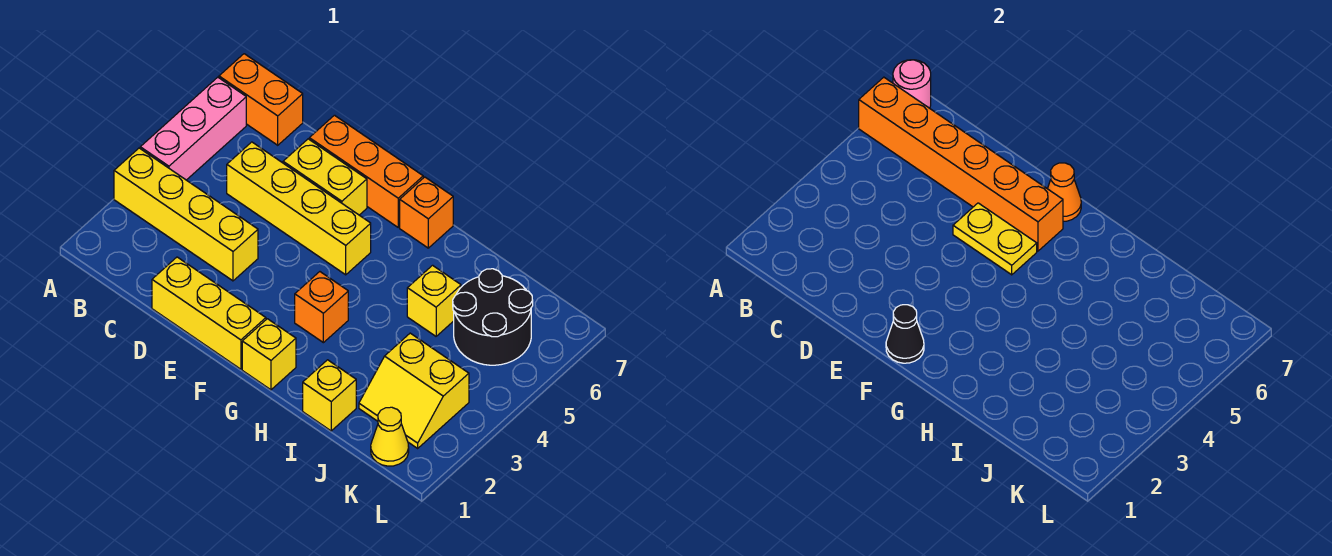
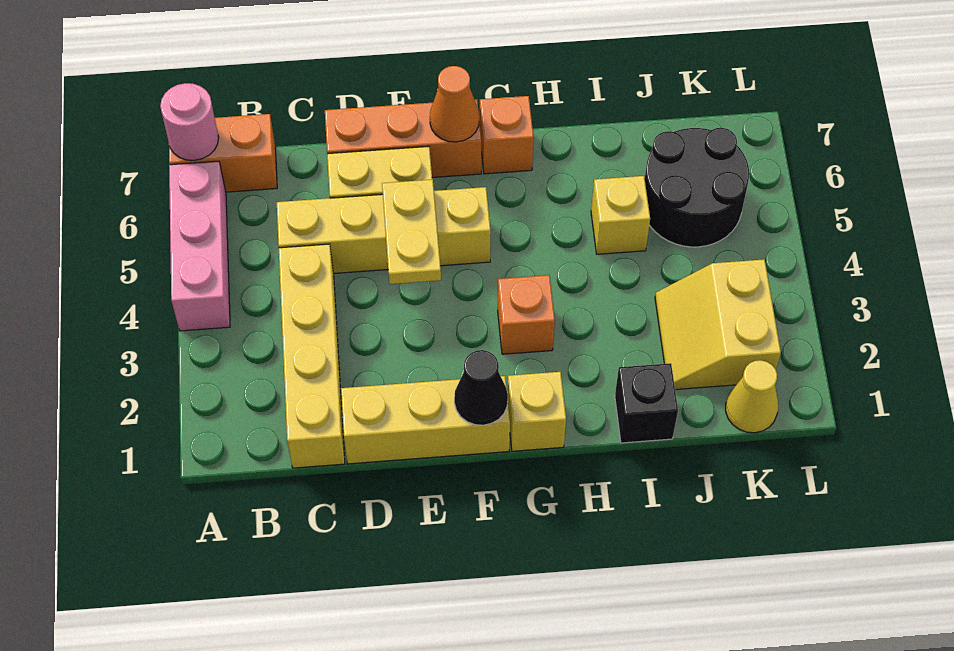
yellow 1x4 brick [114,148,258,281] -> yellow 1x4 brick turned to [279,244,345,468]
orange 1x6 brick [859,77,1063,251] -> none
yellow 1x2 plate [953,203,1037,275] -> yellow 1x2 plate turned to [382,179,441,284]
yellow 1x1 brick [303,360,356,431] -> black 1x1 brick [615,363,678,443]
yellow 2x2 slope [359,333,469,448] -> yellow 2x2 slope turned to [655,259,781,390]

